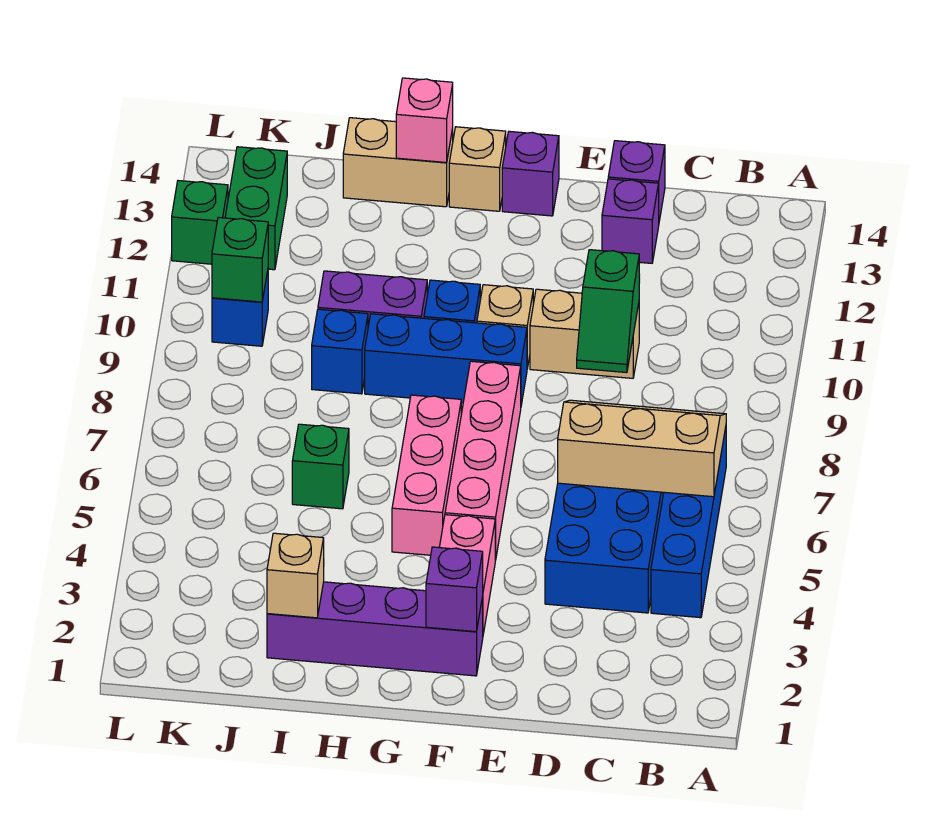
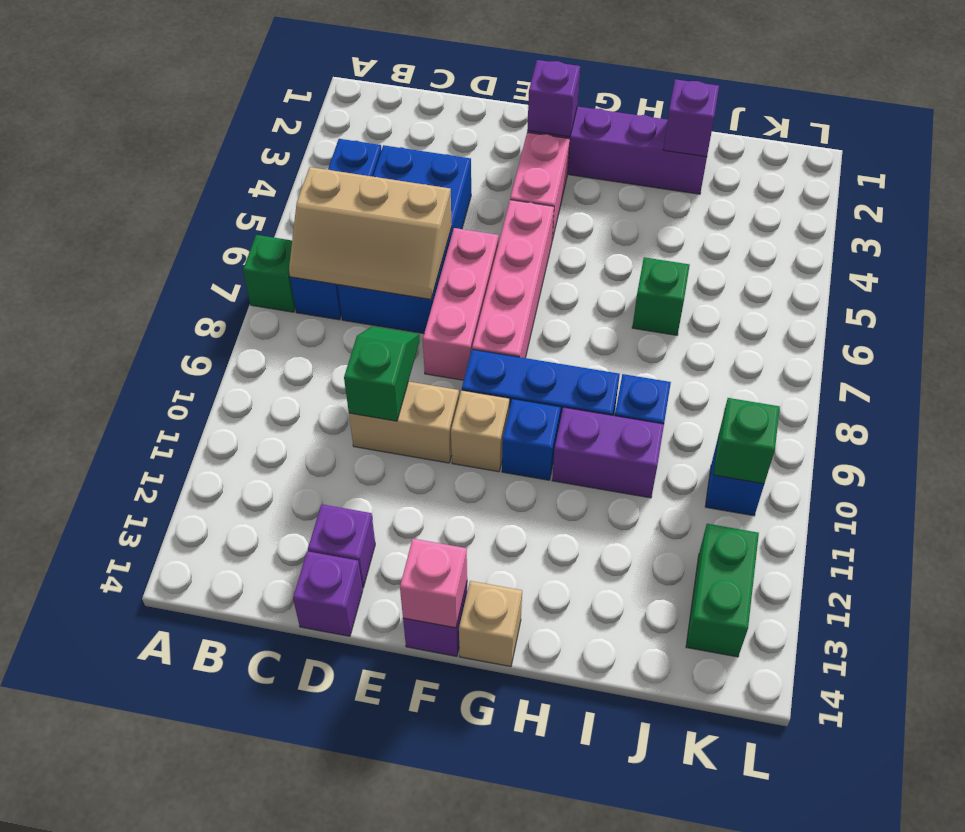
pink 1x3 brick [392,395,461,555] -> pink 1x3 brick moved to [423,228,499,380]
tan 1x2 brick [343,118,453,207] -> none
pink 1x1 brick [396,78,453,163] -> pink 1x1 brick moved to [400,538,467,628]
tan 1x1 brick [267,533,324,618] -> purple 1x1 brick [663,79,719,157]
green 1x1 brick [172,181,228,264] -> green 1x1 brick moved to [243,235,295,312]

